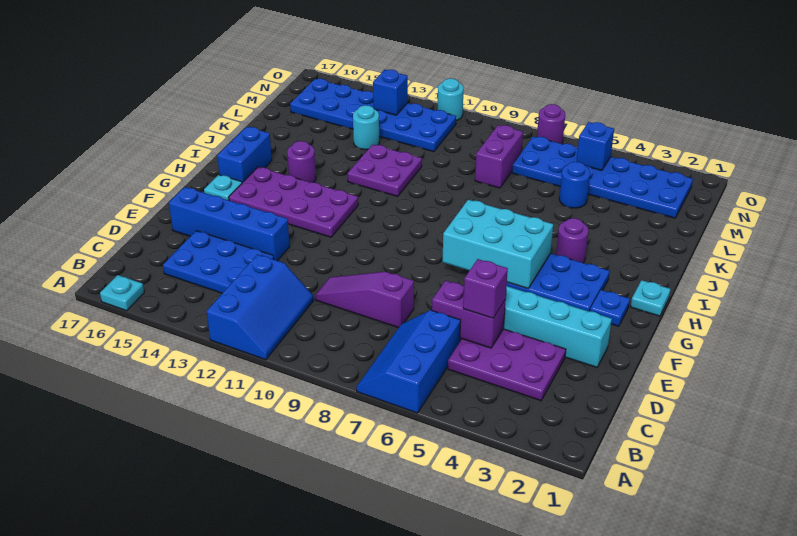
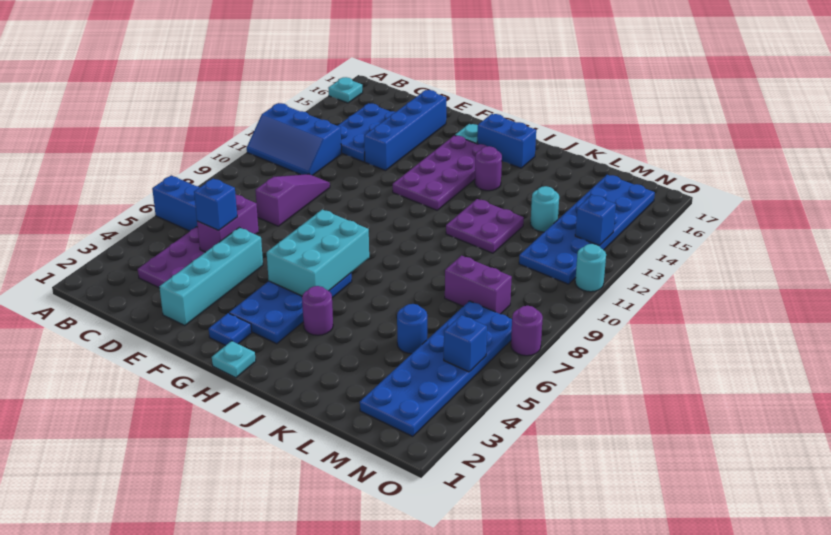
purple 1x1 brick [463,259,508,318] -> blue 1x1 brick [194,179,237,230]

